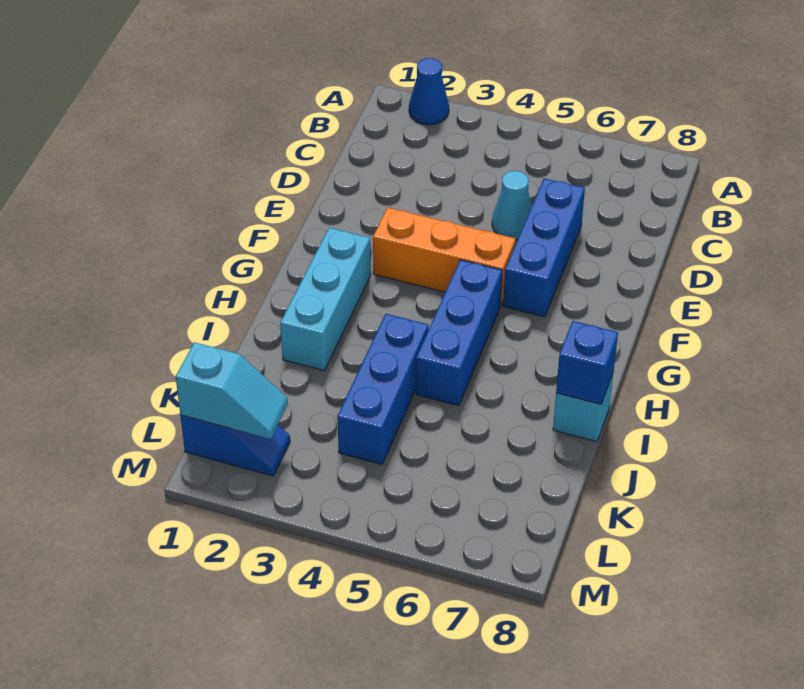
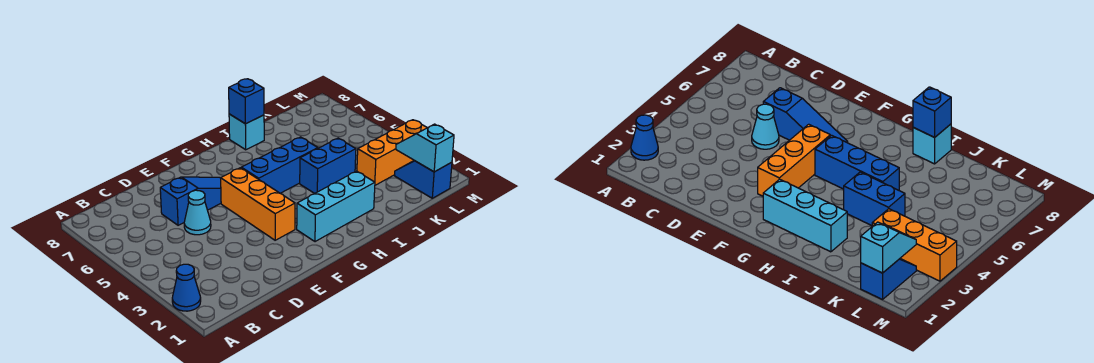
blue 1x3 brick [503,178,585,317] -> blue 1x3 slope [160,177,221,225]
blue 1x3 brick [337,314,428,464] -> blue 1x2 brick [300,138,356,194]
none -> orange 1x3 brick [357,120,427,185]

